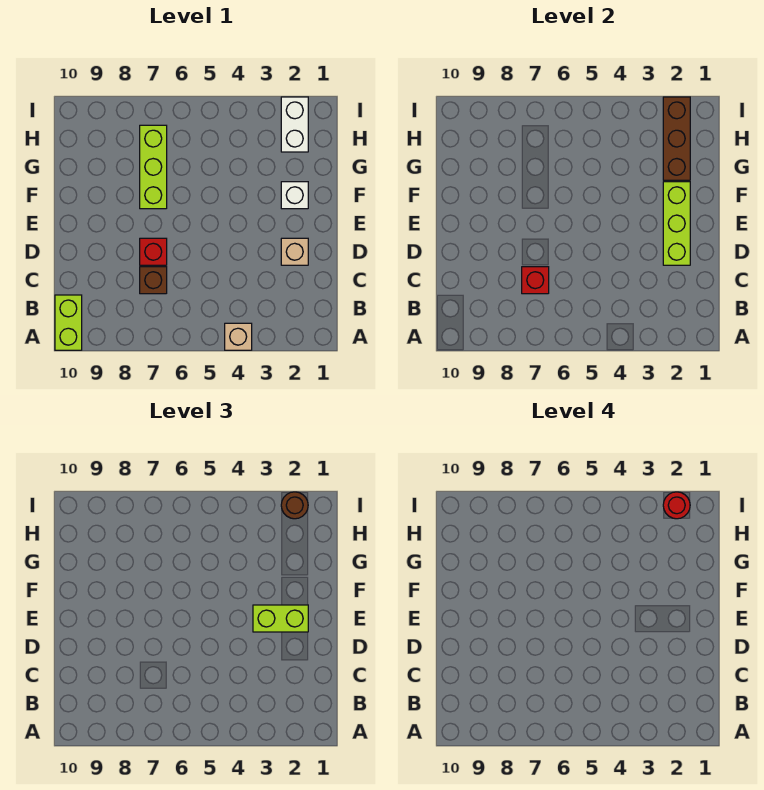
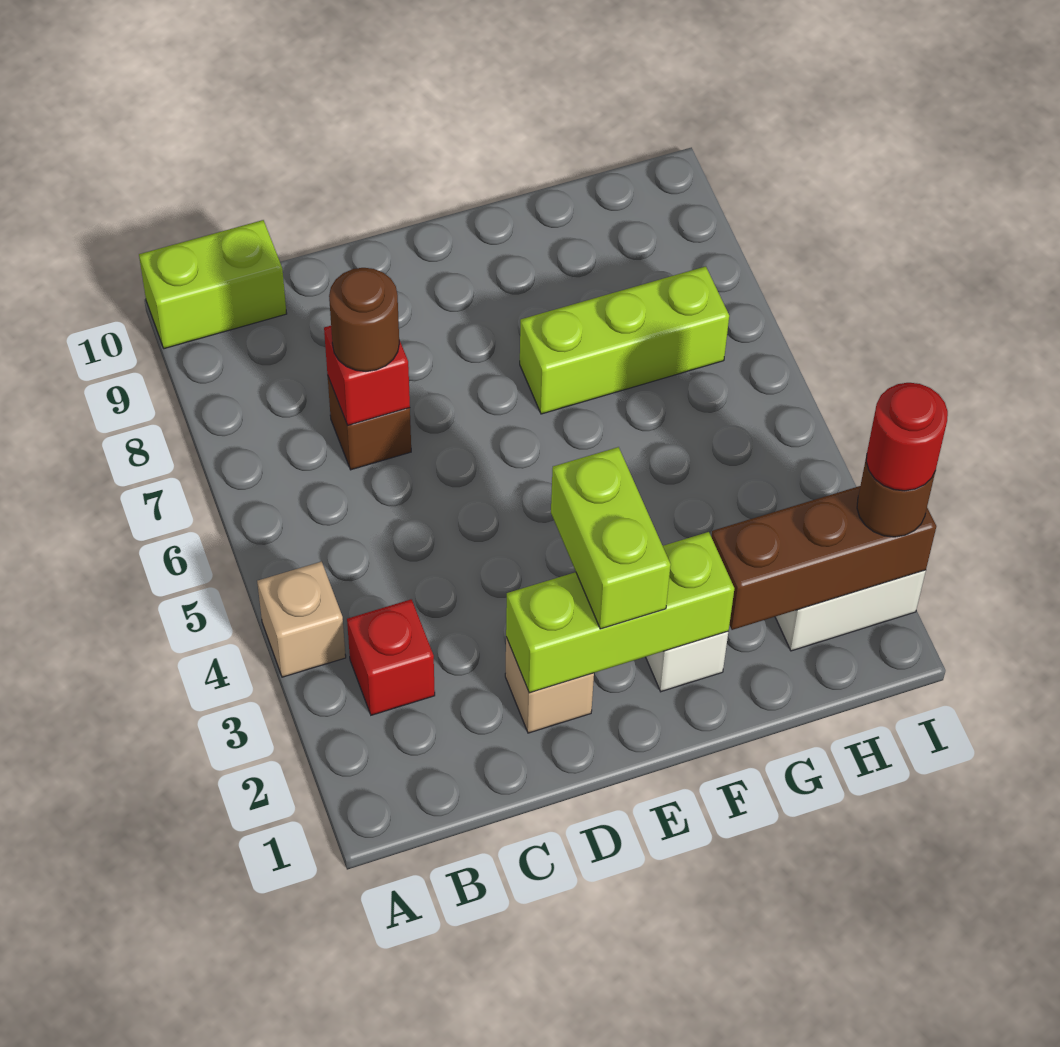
none -> brown 1x1 round brick [329,268,399,371]
red 1x1 brick [140,238,167,265] -> red 1x1 brick moved to [347,599,435,715]

